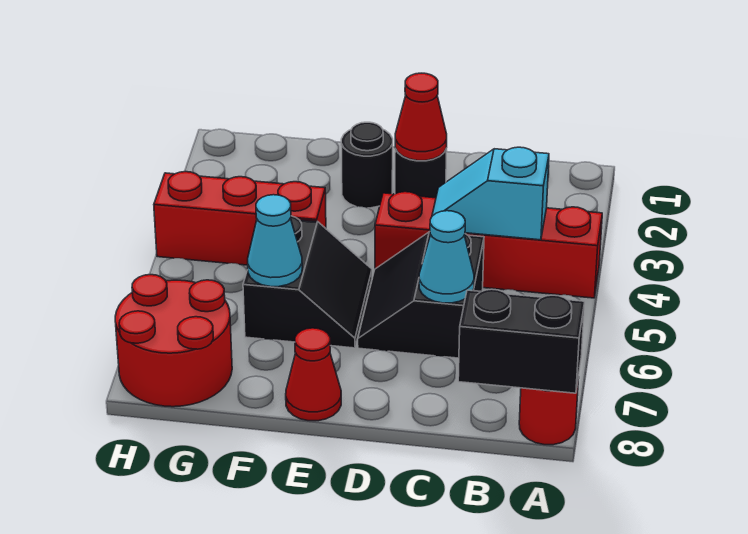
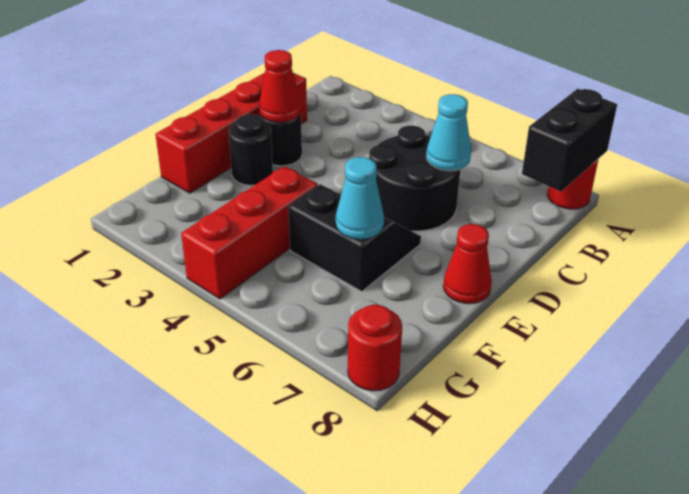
red 1x4 brick [375,192,602,298] -> red 1x4 brick moved to [155,73,307,193]
cyan 1x2 slope [432,147,549,240] -> none
black 2x2 slope [358,232,484,358] -> black 2x2 round brick [369,125,460,231]
red 2x2 round brick [115,275,232,407] -> red 1x1 round brick [348,305,402,391]

